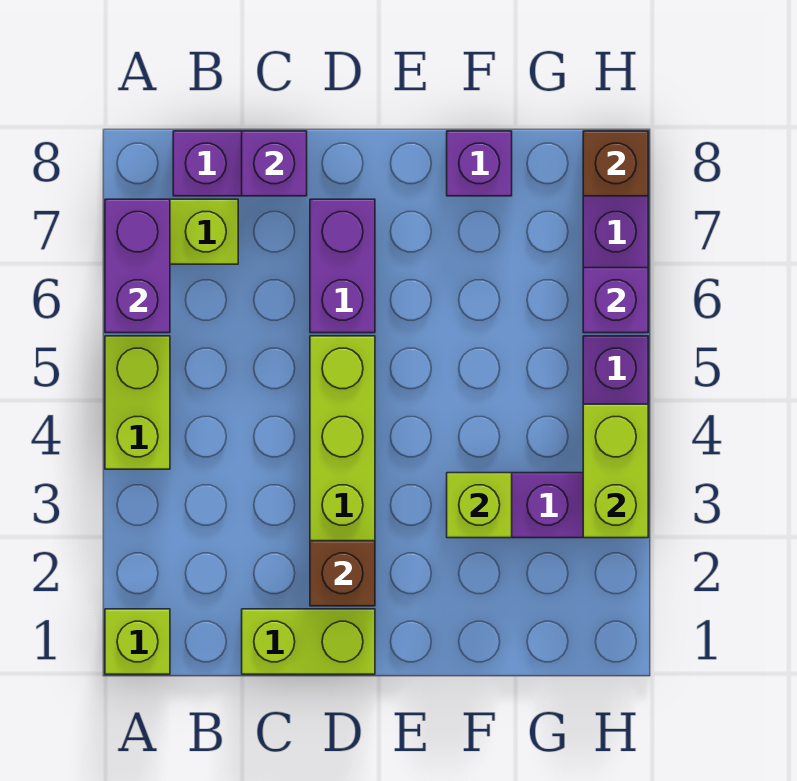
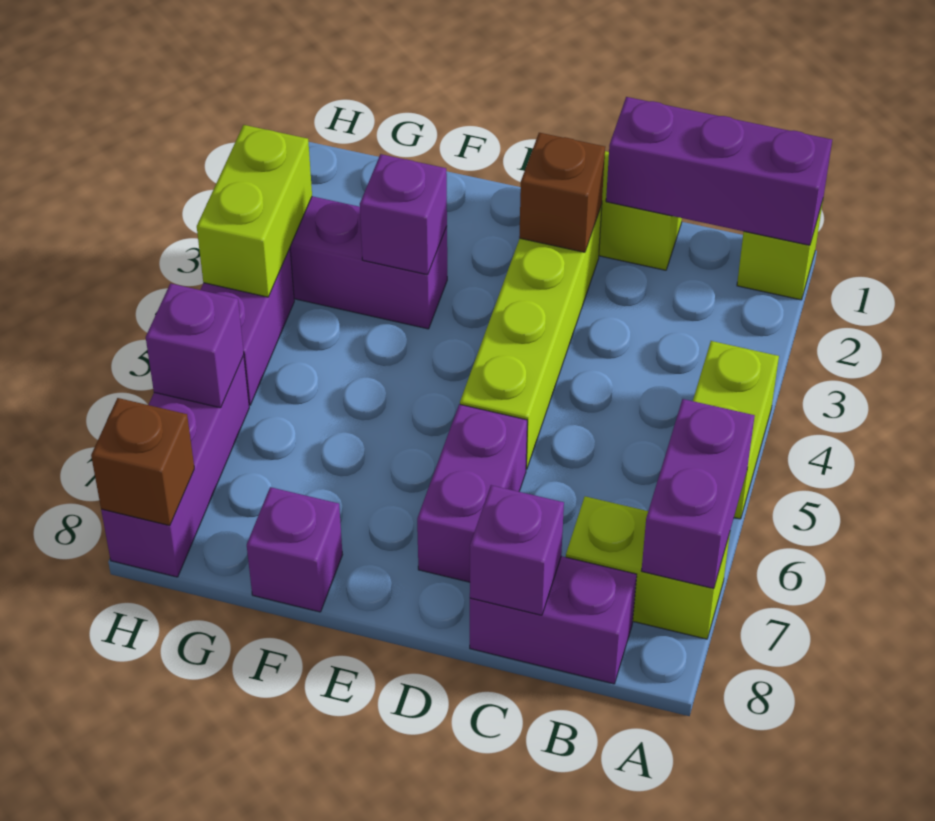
none -> purple 1x3 brick [606,97,832,245]
lime 1x1 brick [447,473,512,538] -> purple 1x1 brick [360,154,447,275]

